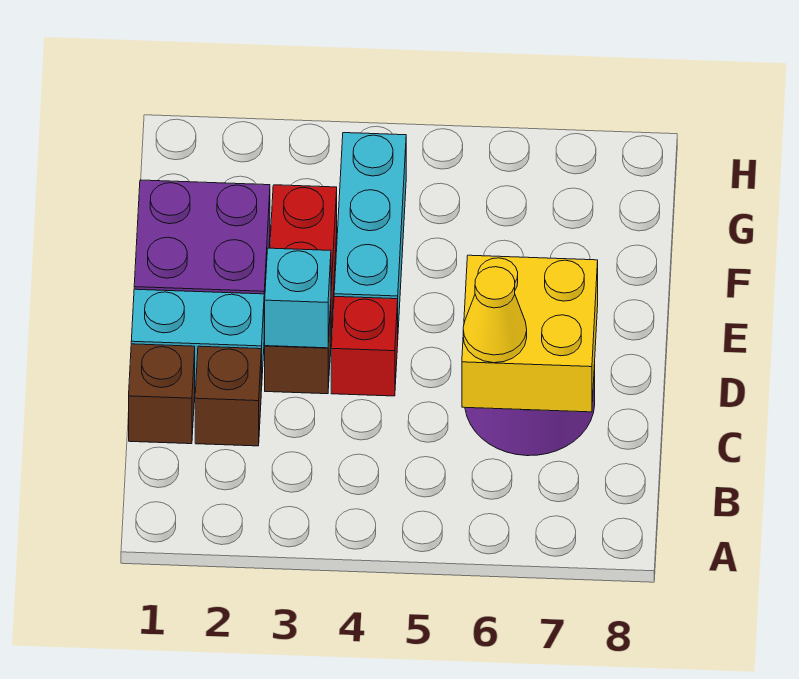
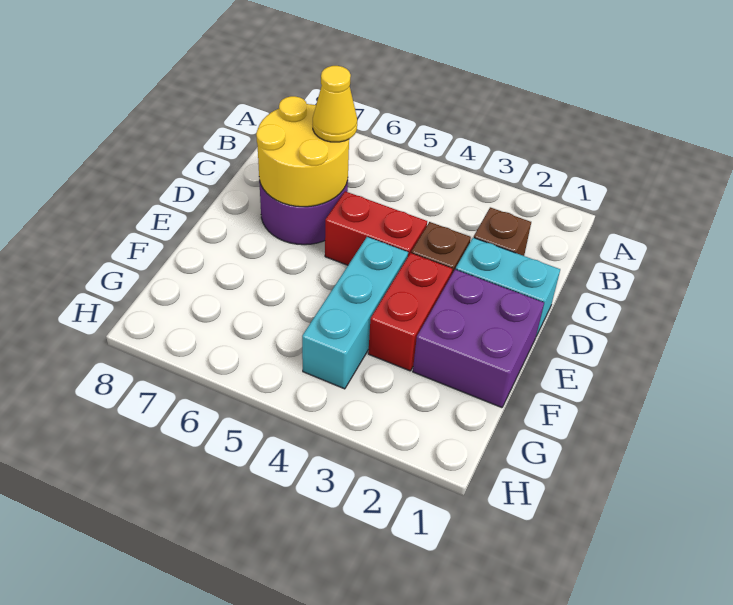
brown 1x1 brick [129,344,195,444] -> none
yellow 2x2 brick [462,255,598,412] -> yellow 2x2 round brick [256,96,349,207]
cyan 1x1 brick [264,248,331,348] -> none
red 1x1 brick [331,296,398,396] -> red 1x2 brick [325,191,427,265]

